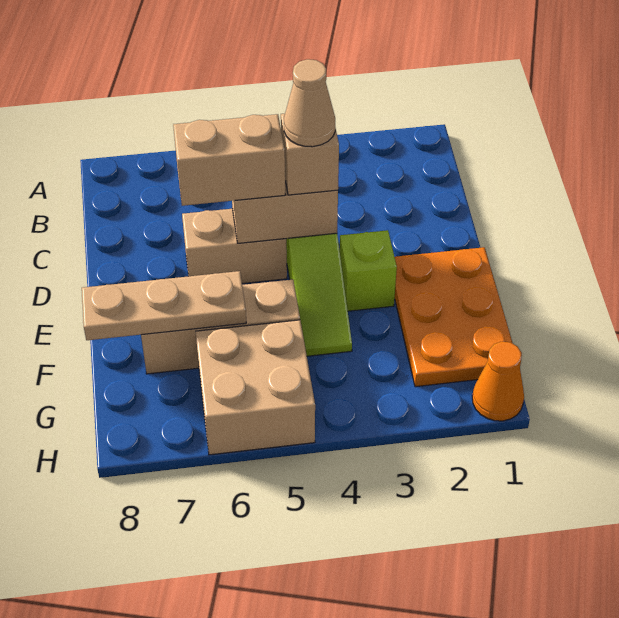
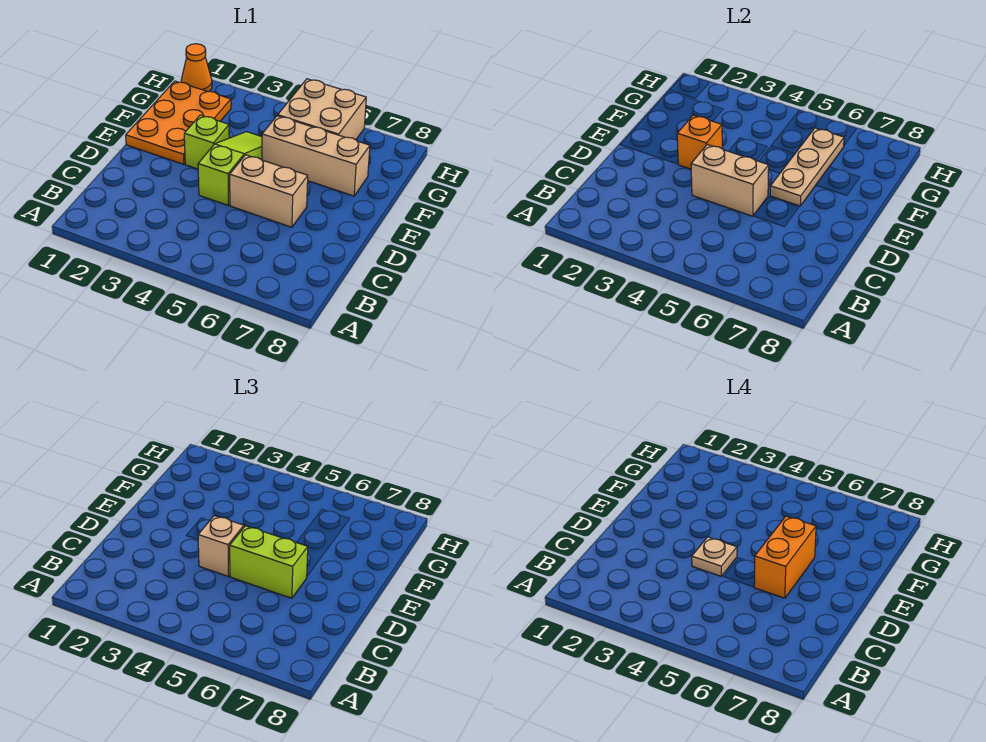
tan 1x1 cone [284,59,335,147] -> tan 1x1 plate [692,537,737,576]
tan 1x2 brick [173,114,286,206] -> lime 1x2 brick [230,526,308,598]
none -> orange 1x2 brick [754,516,816,598]
none -> orange 1x1 brick [677,115,722,169]
tan 1x3 plate [82,271,246,340] -> tan 1x3 plate turned to [770,128,844,206]

